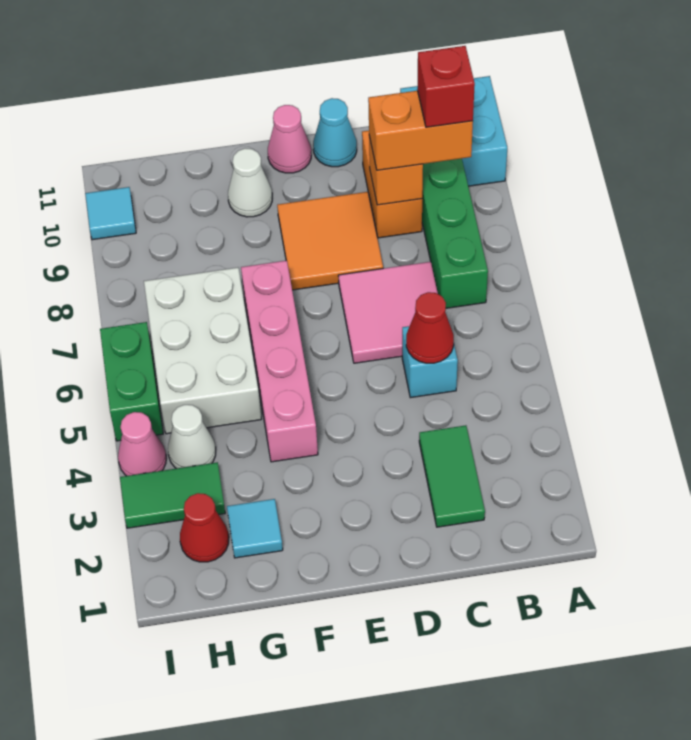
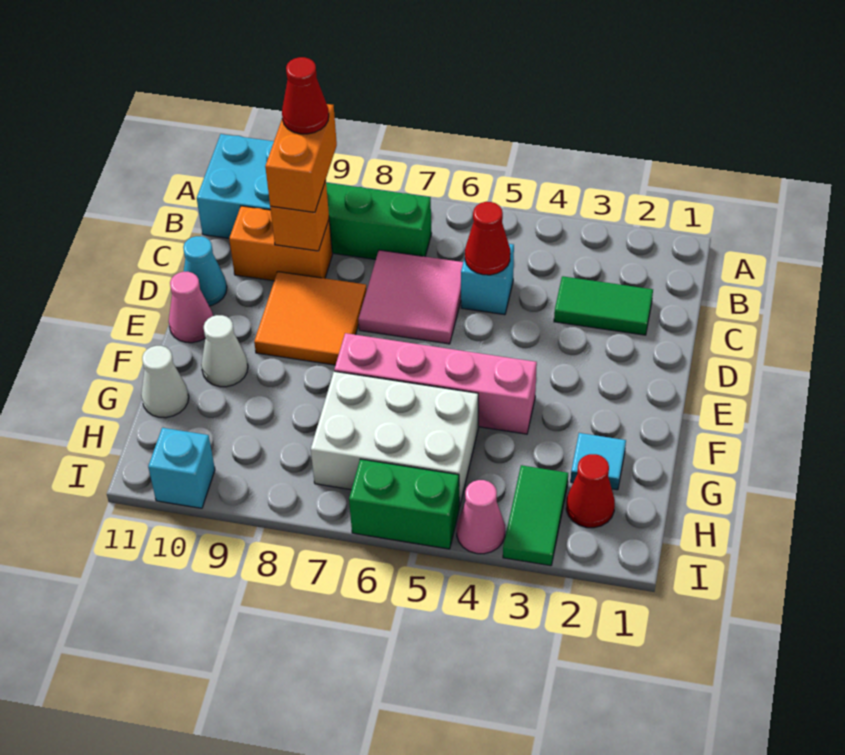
red 1x1 brick [417,46,475,127] -> red 1x1 cone [282,57,329,134]
white 1x1 cone [168,405,216,468] -> white 1x1 cone moved to [141,346,189,418]
cyan 1x1 tile [85,187,136,240] -> cyan 1x1 brick [148,428,215,508]

